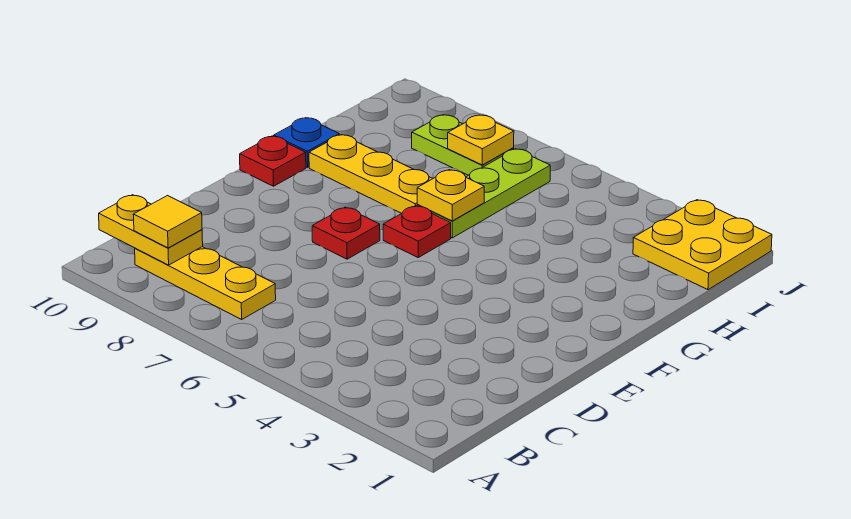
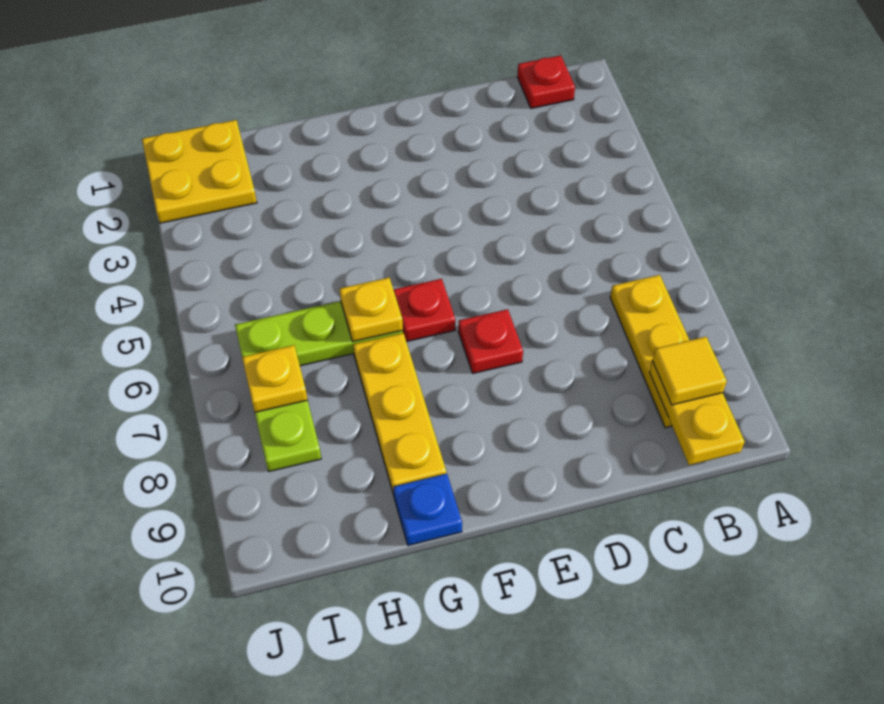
red 1x1 plate [240,136,306,186] -> red 1x1 plate moved to [517,55,575,108]

